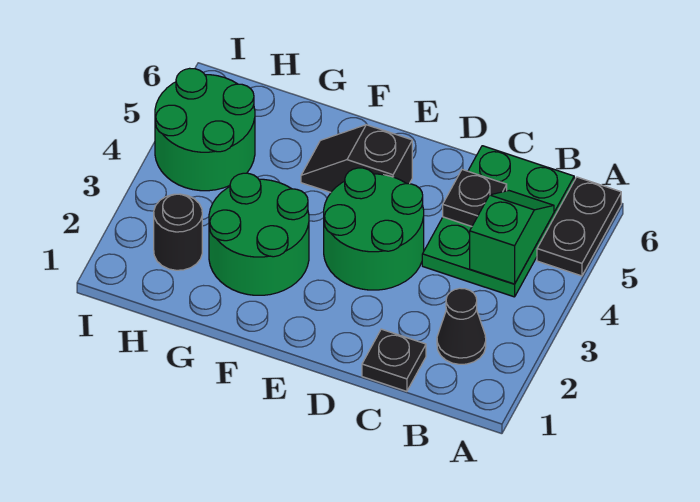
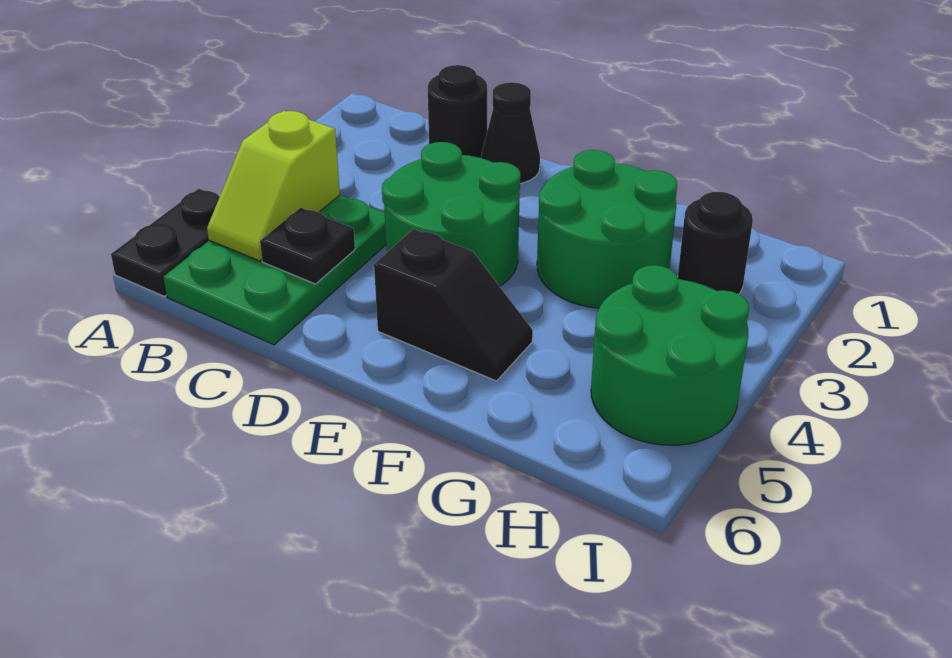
black 1x1 cone [437,288,486,364] -> black 1x1 cone moved to [481,82,540,183]
green 1x2 slope [470,191,554,284] -> lime 1x2 slope [207,111,340,261]
black 1x1 plate [362,329,426,391] -> black 1x1 round brick [428,65,487,158]

